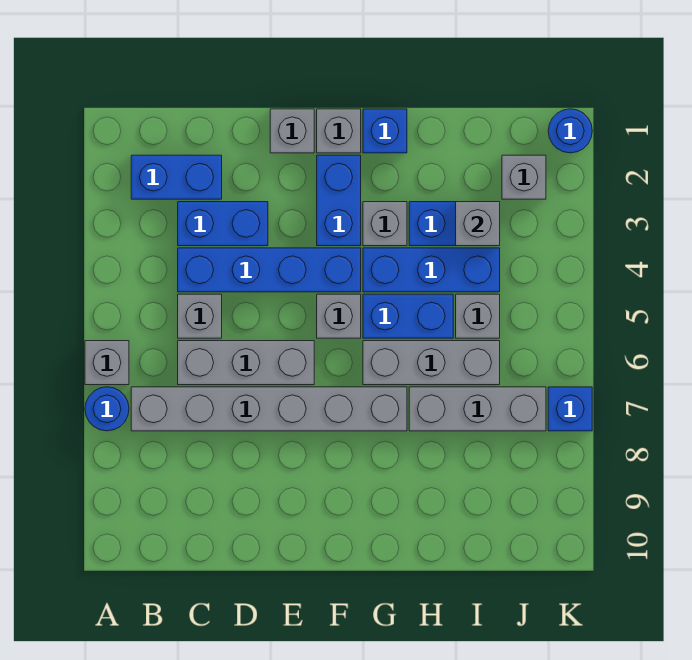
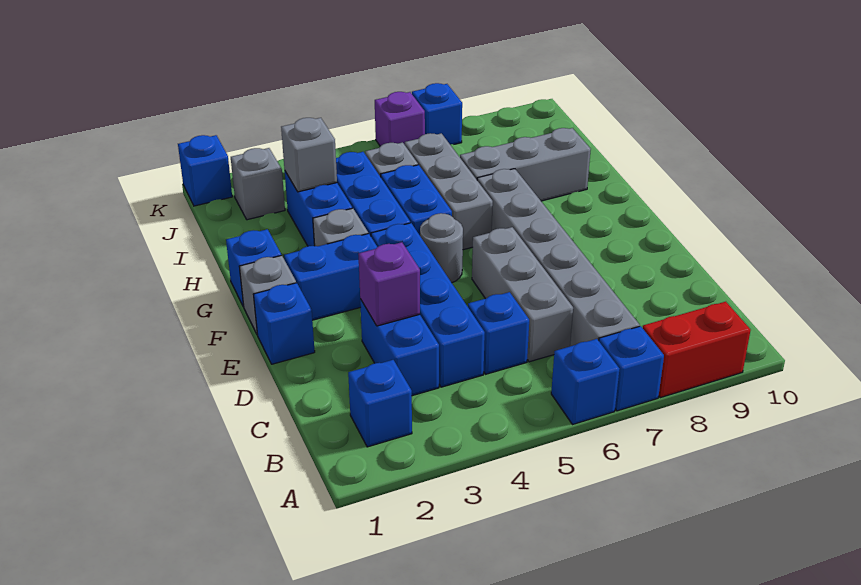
grey 1x1 brick [85,341,129,385] -> blue 1x1 brick [551,339,619,425]
blue 1x1 round brick [85,387,129,431] -> blue 1x1 brick [599,326,664,411]
none -> red 1x2 brick [643,302,751,398]
blue 1x2 brick [131,155,222,199] -> blue 1x1 brick [348,360,412,447]
grey 1x1 brick [178,294,222,338] -> blue 1x1 brick [468,292,529,374]
none -> purple 1x1 brick [358,242,420,326]
grey 1x1 brick [270,109,314,153] -> blue 1x1 brick [254,283,315,364]
grey 1x1 brick [317,294,361,338] -> grey 1x1 round brick [420,213,463,283]
grey 1x3 brick [409,387,546,431] -> grey 1x3 brick turned to [460,128,591,201]
blue 1x1 round brick [548,109,592,153] -> blue 1x1 brick [178,135,232,206]
none -> purple 1x1 brick [375,92,425,146]

